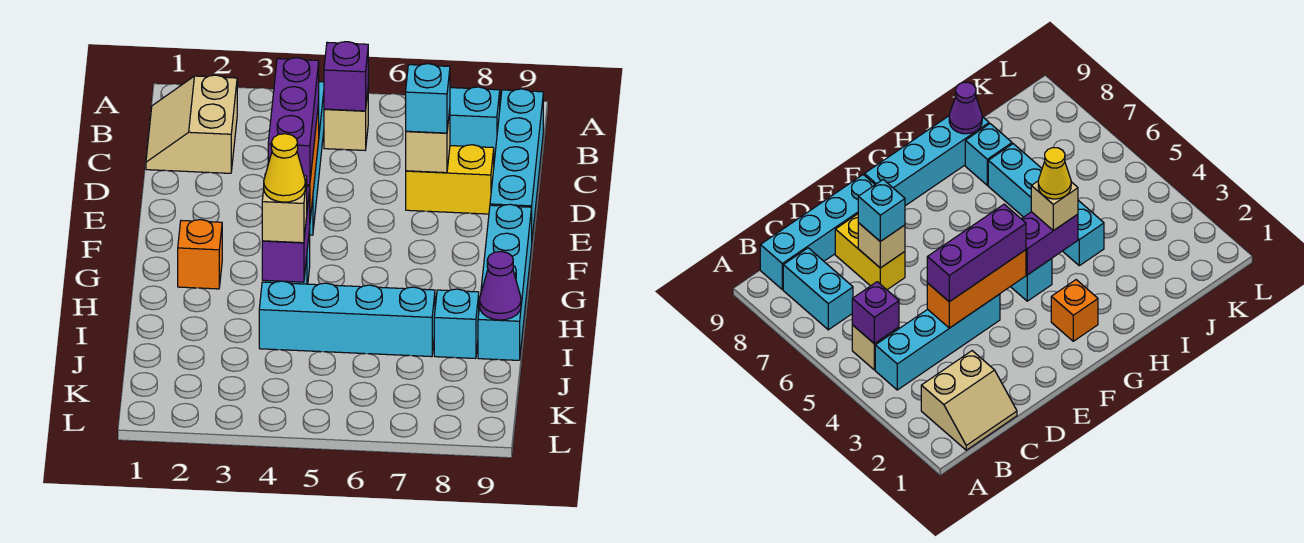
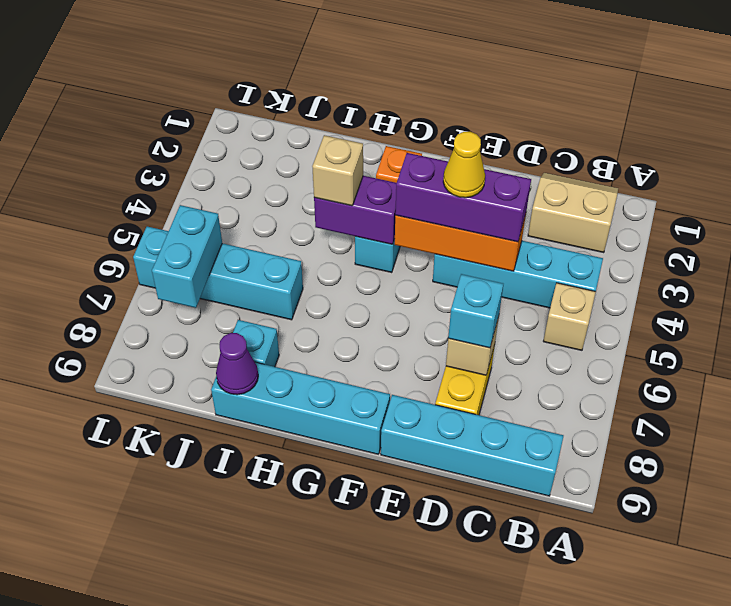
purple 1x1 brick [324,42,368,111] -> none
cyan 1x2 brick [450,87,500,156] -> cyan 1x2 brick moved to [152,205,222,308]
yellow 1x1 cone [264,134,305,202] -> yellow 1x1 cone moved to [443,132,485,198]
cyan 1x4 brick [259,281,435,357] -> cyan 1x4 brick turned to [133,226,303,320]

